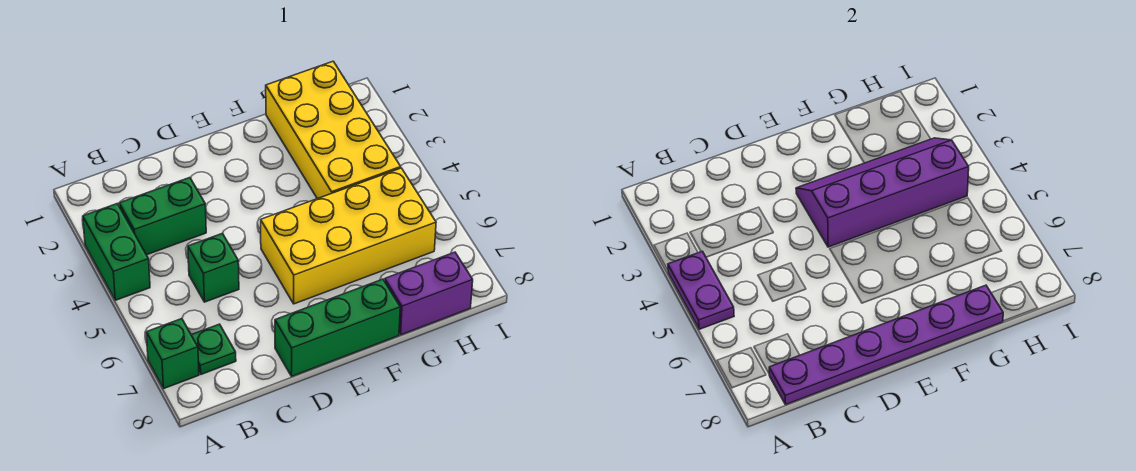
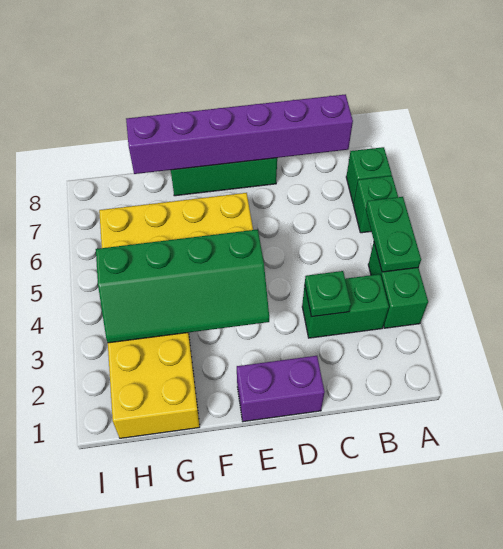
purple 1x2 plate [668,251,734,329] -> green 1x2 plate [366,197,421,272]
green 1x1 plate [192,324,236,374] -> green 1x1 plate moved to [305,271,351,317]
purple 1x6 plate [769,285,1003,405] -> purple 1x6 brick [126,94,353,174]
green 1x1 brick [188,233,239,302] -> green 1x1 brick moved to [353,176,398,233]
purple 2x4 slope [796,138,969,247] -> green 2x4 slope [96,229,269,343]
purple 1x2 brick [385,252,473,335] -> purple 1x2 brick moved to [237,356,325,422]

